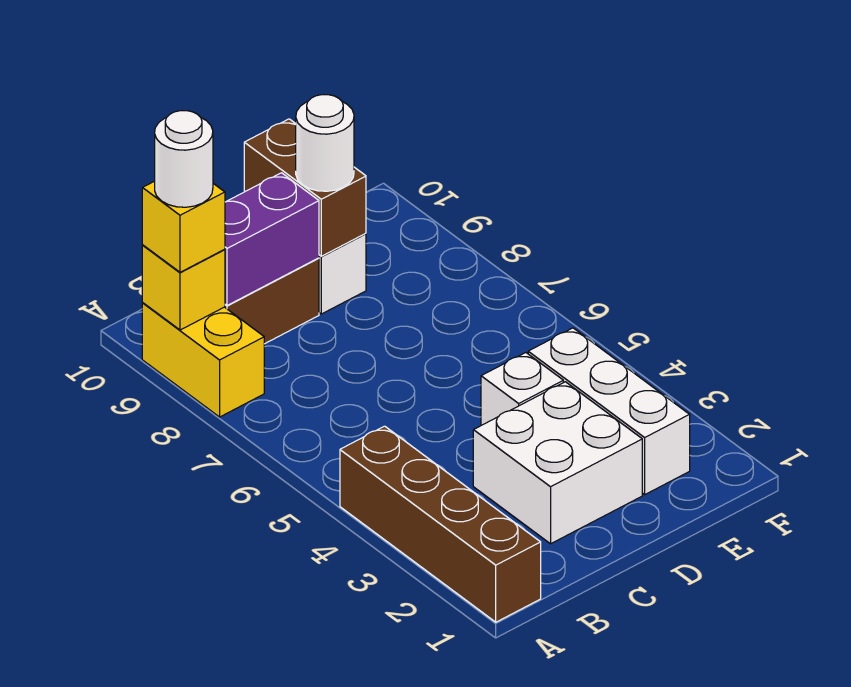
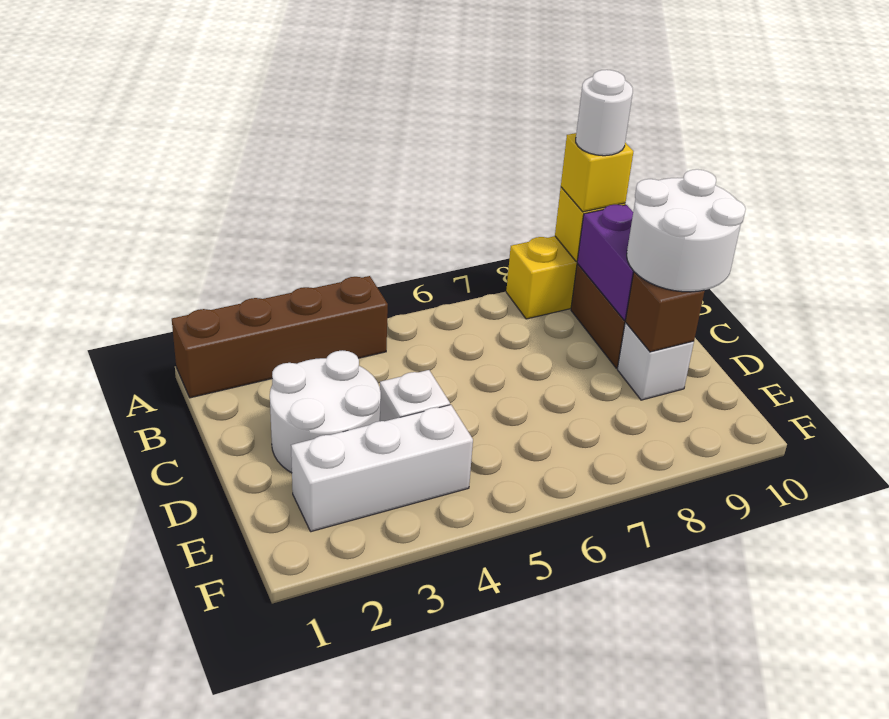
white 2x2 brick [473,382,642,544] -> white 2x2 round brick [270,350,381,473]
brown 1x2 brick [244,119,366,256] -> brown 1x1 brick [625,272,704,352]
white 1x1 round brick [296,95,354,191] -> white 2x2 round brick [627,169,746,292]

